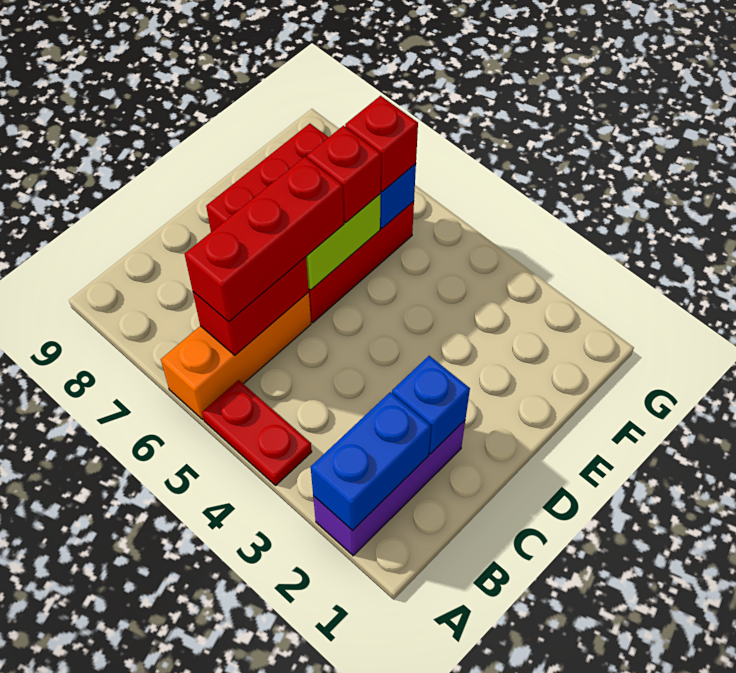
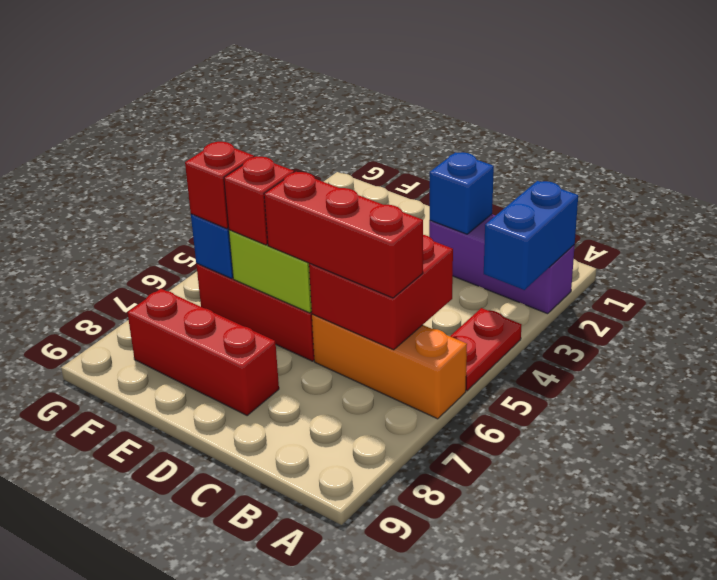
blue 1x2 brick [311,392,431,531] -> blue 1x2 brick turned to [484,181,578,290]
red 1x2 brick [193,257,309,355] -> red 2x2 brick [309,235,453,350]

